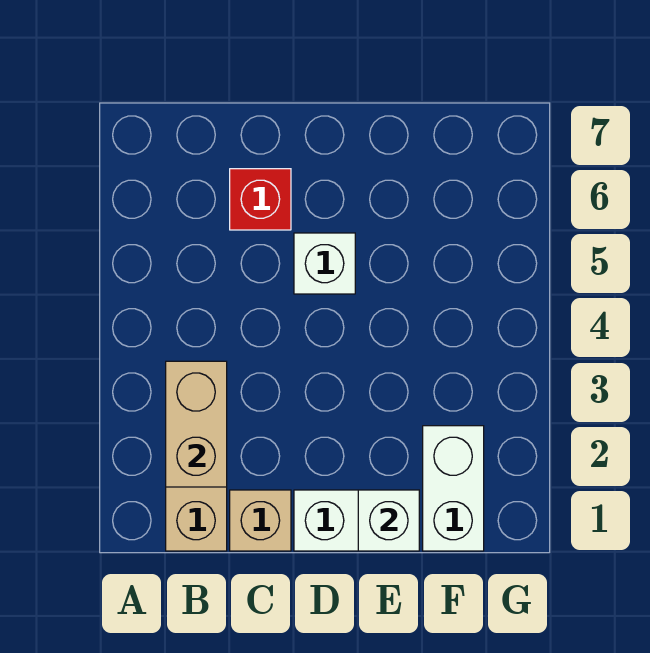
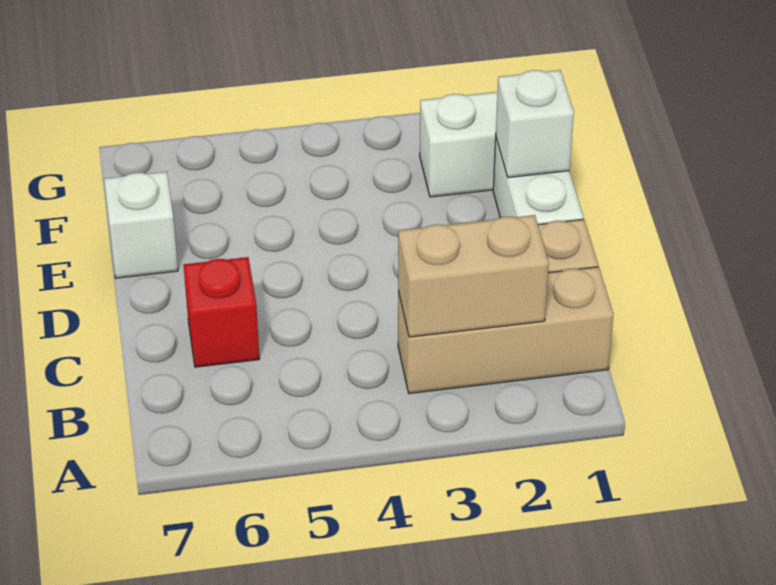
white 1x1 brick [294,233,355,294] -> white 1x1 brick moved to [104,172,178,278]

